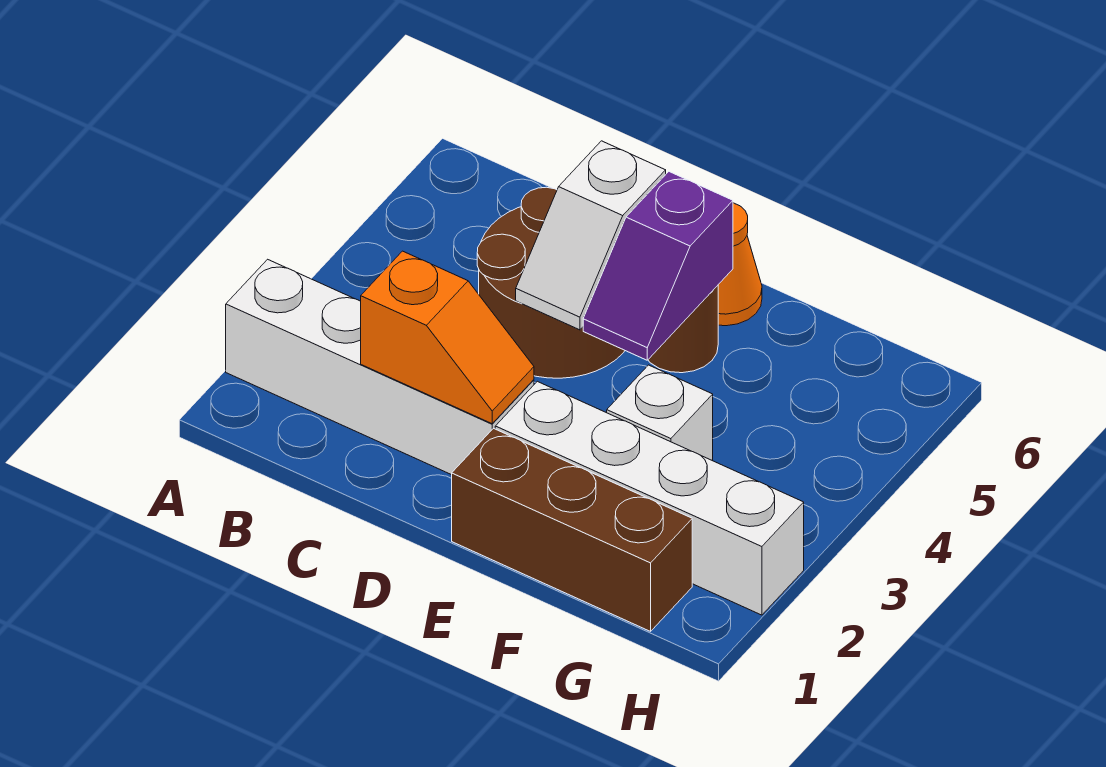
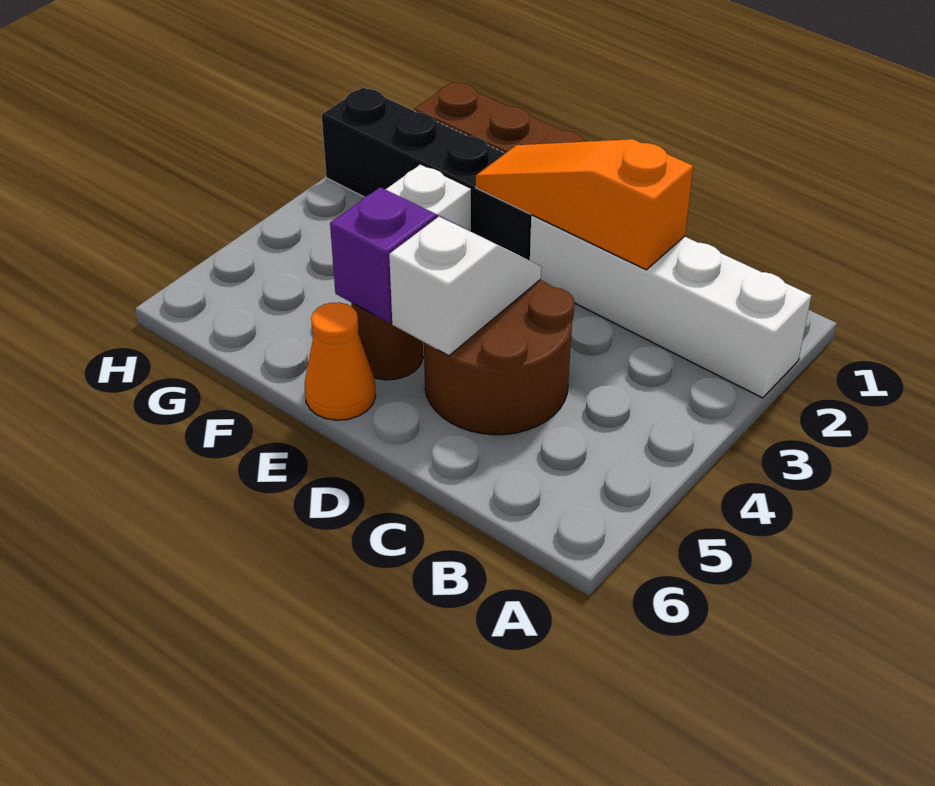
orange 1x2 slope [361,251,534,424] -> orange 1x3 slope [476,139,693,270]
white 1x4 brick [495,381,804,615] -> black 1x4 brick [322,88,531,261]

